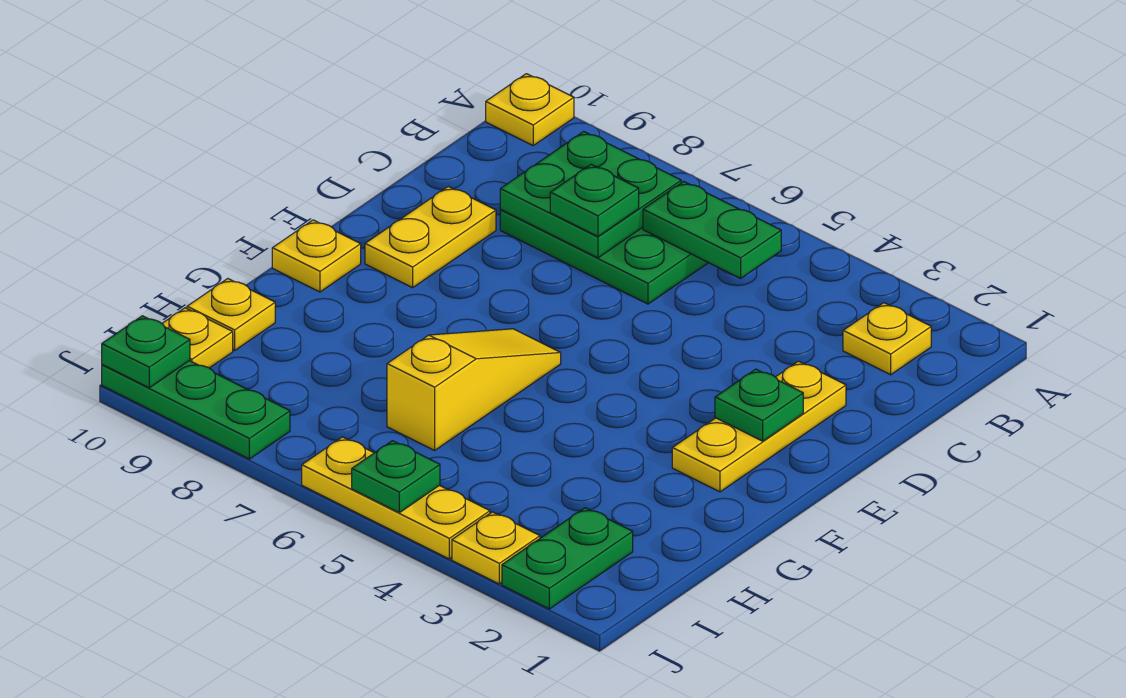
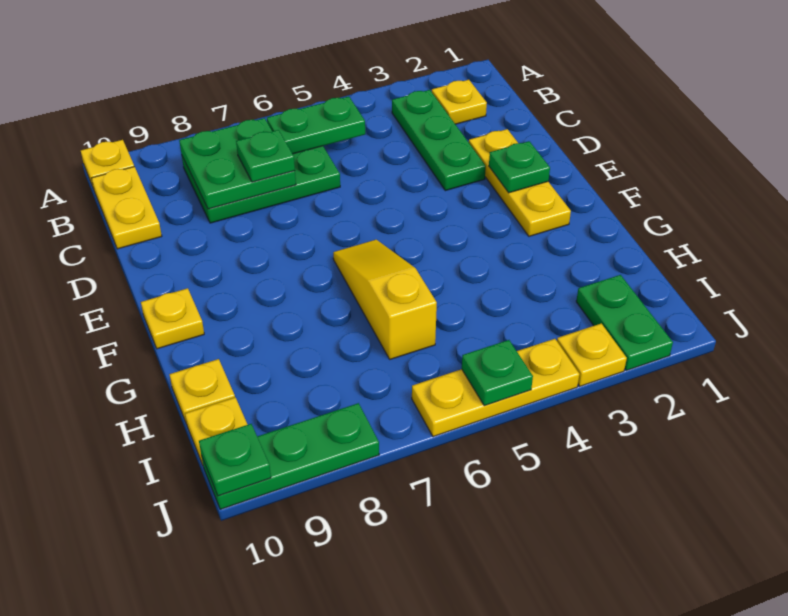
none -> green 1x3 plate [392,90,486,191]
yellow 1x2 plate [365,186,496,288] -> yellow 1x2 plate moved to [91,167,162,249]

